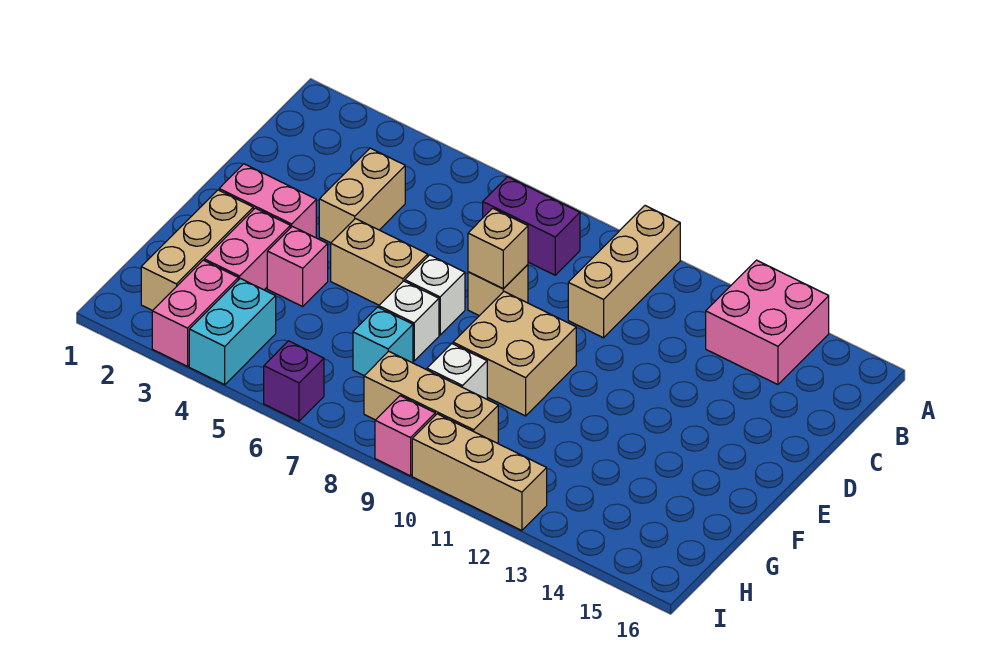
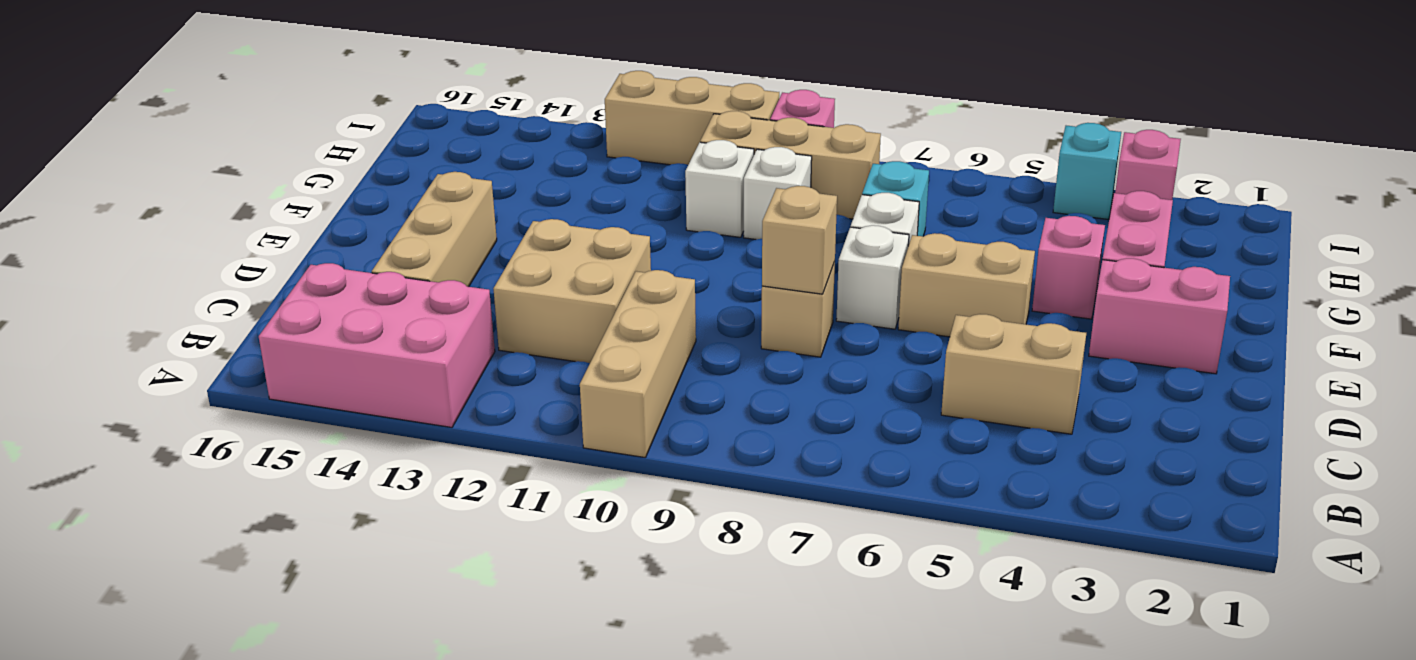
pink 2x2 brick [706,260,829,385] -> pink 2x3 brick [259,263,495,427]
purple 1x2 brick [483,177,580,275] -> none
tan 1x2 brick [319,148,405,243] -> tan 1x2 brick turned to [941,314,1086,434]
tan 2x2 brick [453,292,576,416] -> tan 2x2 brick moved to [493,219,651,363]
tan 1x3 brick [141,190,253,311] -> tan 1x3 brick moved to [372,172,497,287]
none -> white 1x1 brick [685,140,754,237]
pink 1x2 brick [152,260,238,366] -> pink 1x1 brick [1115,130,1181,200]
cyan 1x2 brick [189,278,276,385] -> cyan 1x1 brick [1053,123,1121,220]
purple 1x1 brick [264,341,324,421] -> none

